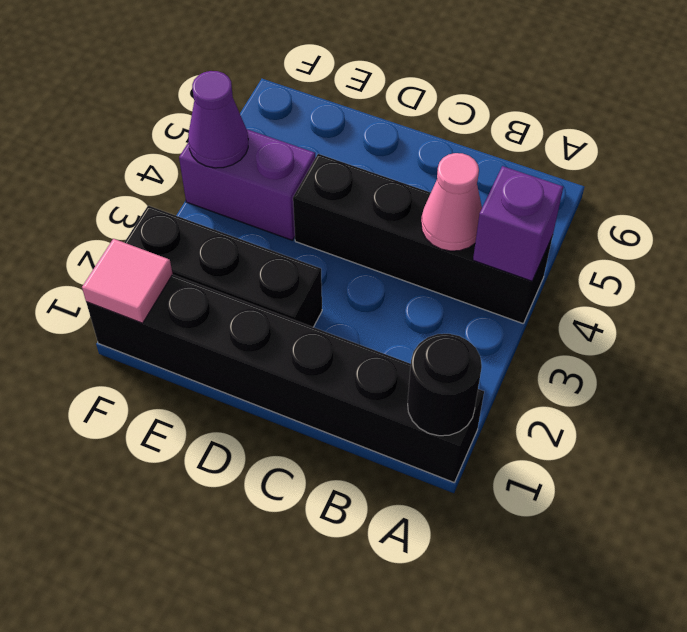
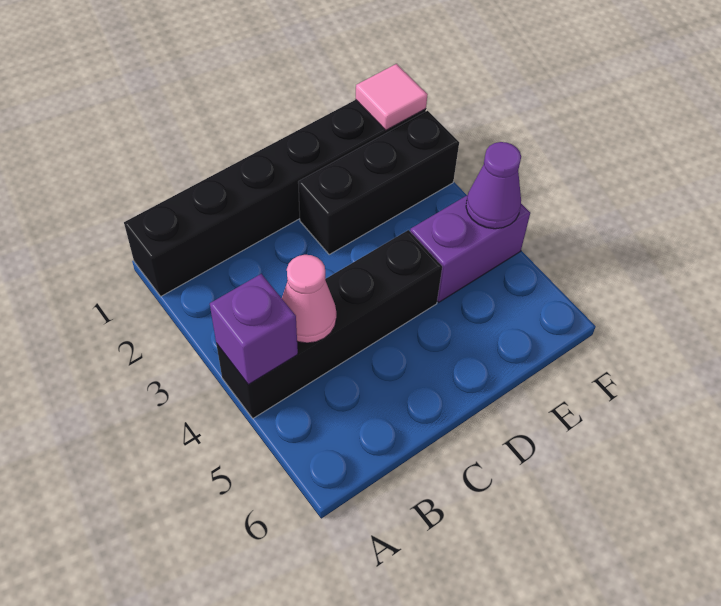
black 1x1 round brick [408,334,482,436] -> none

